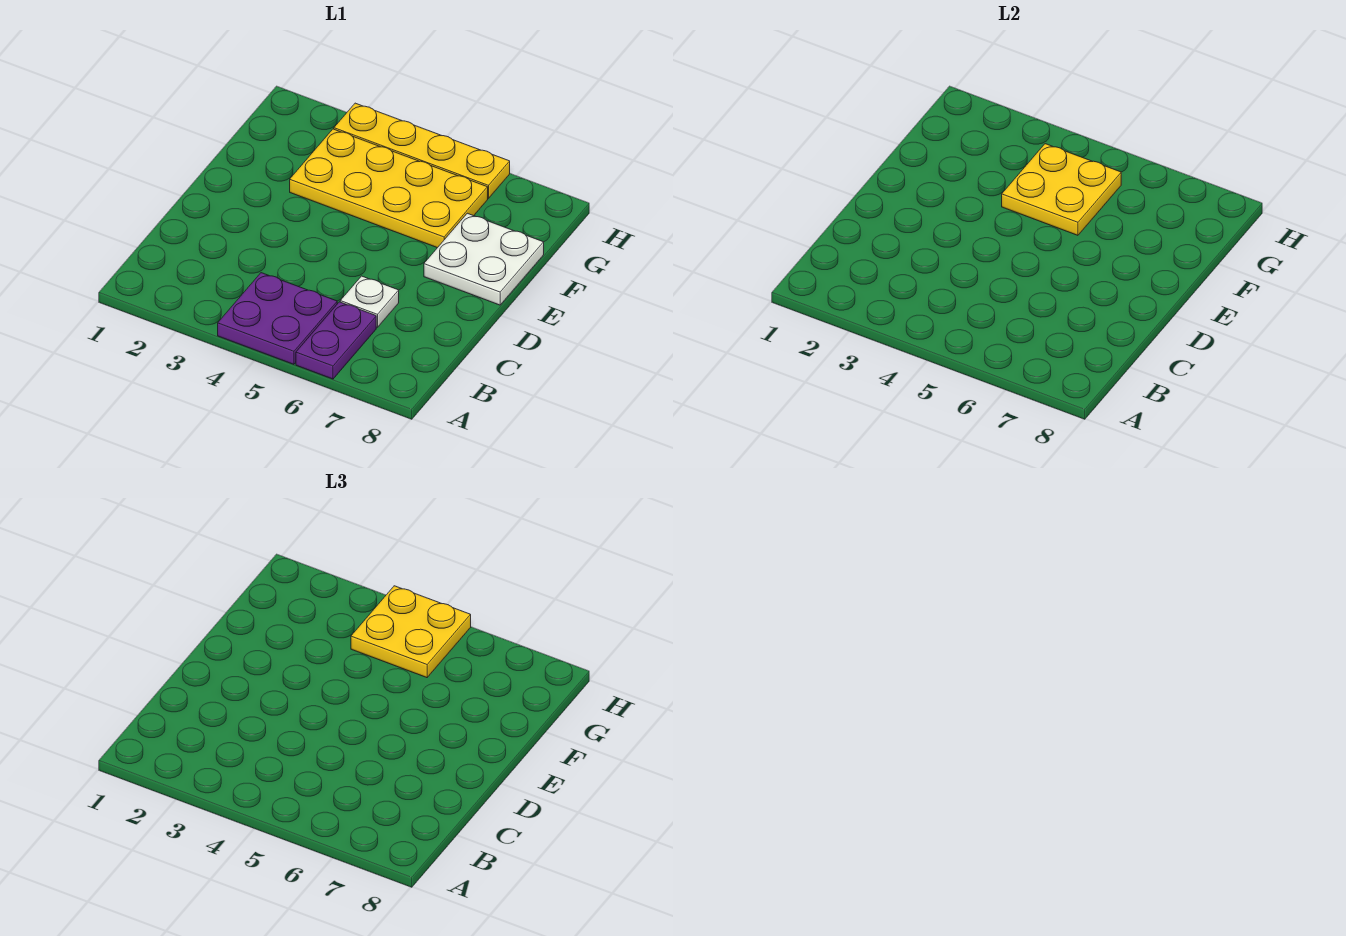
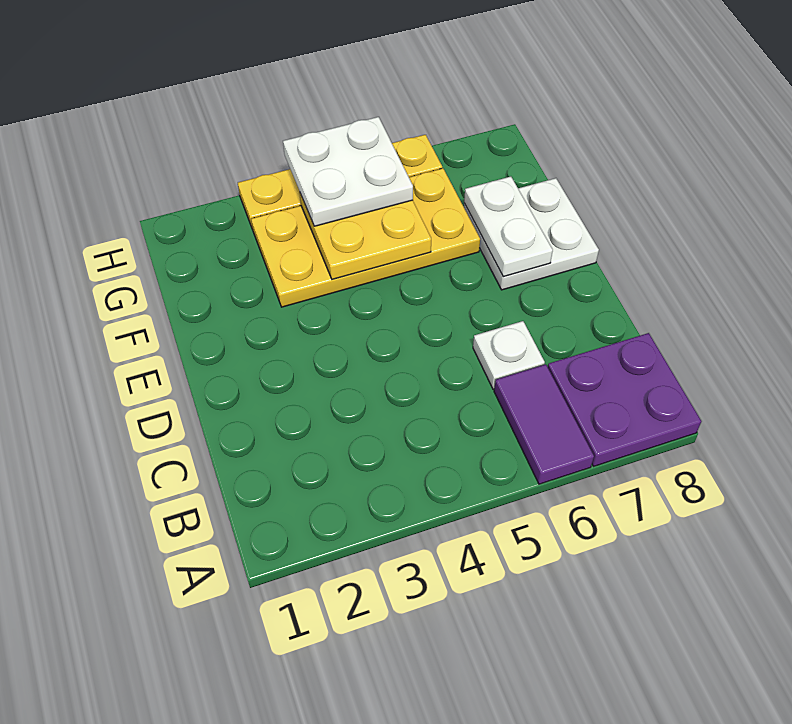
purple 2x2 plate [218,273,337,364] -> purple 2x2 plate moved to [548,333,701,466]
purple 1x2 plate [296,302,376,379] -> purple 1x2 tile [494,364,594,484]
none -> white 1x2 plate [464,177,553,277]
yellow 2x2 plate [351,586,471,678] -> white 2x2 plate [283,117,413,226]

